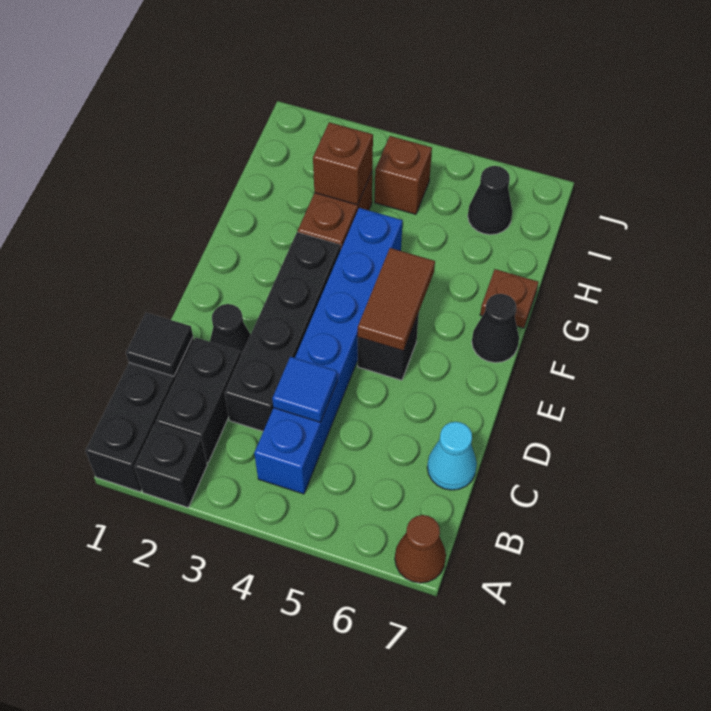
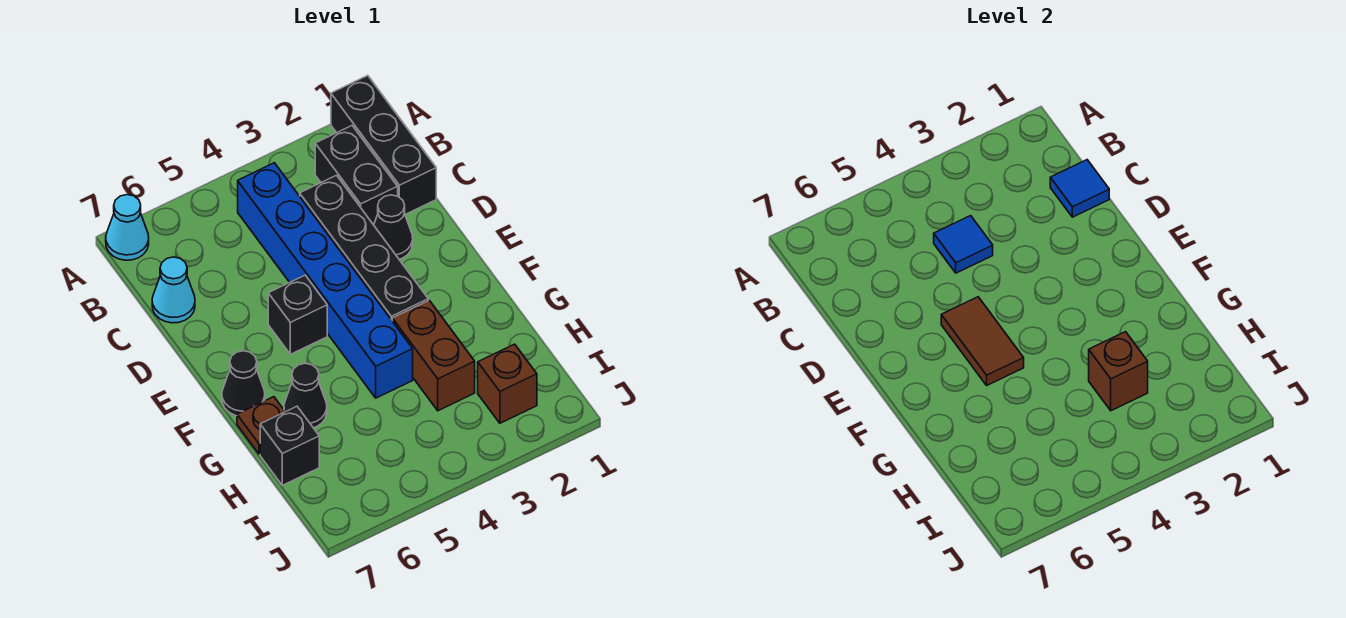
black 1x1 brick [134,424,207,507] -> black 1x1 brick moved to [260,406,319,485]
brown 1x1 cone [395,515,446,583] -> cyan 1x1 cone [106,195,149,260]
black 1x1 tile [126,313,193,376] -> blue 1x1 tile [1050,160,1109,217]
brown 1x1 brick [375,136,432,214] -> brown 1x1 brick moved to [478,344,537,423]
black 1x1 cone [468,166,512,235] -> black 1x1 cone moved to [284,363,327,428]

